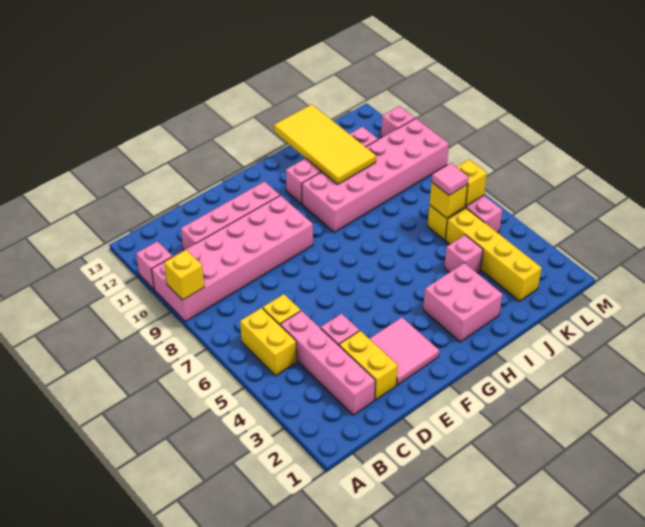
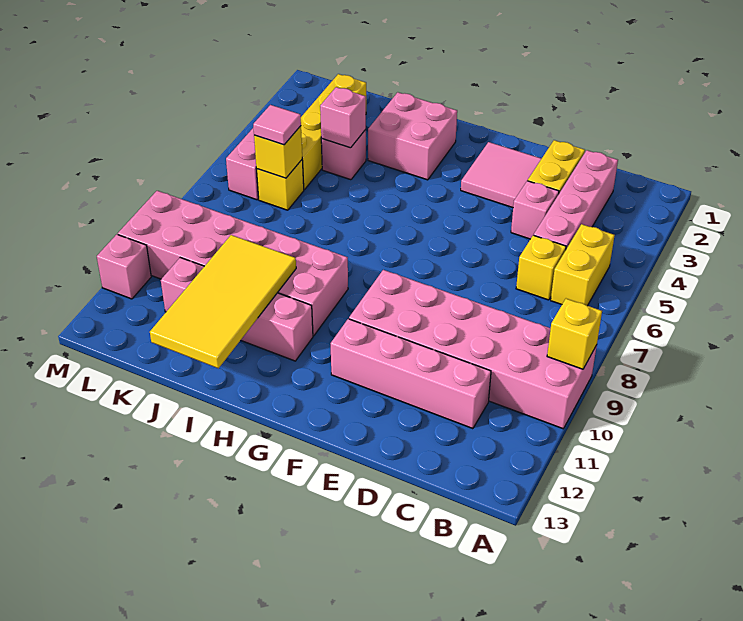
pink 1x1 brick [136,241,172,289] -> pink 1x1 brick moved to [320,87,366,148]
yellow 1x1 brick [457,159,487,206] -> none

